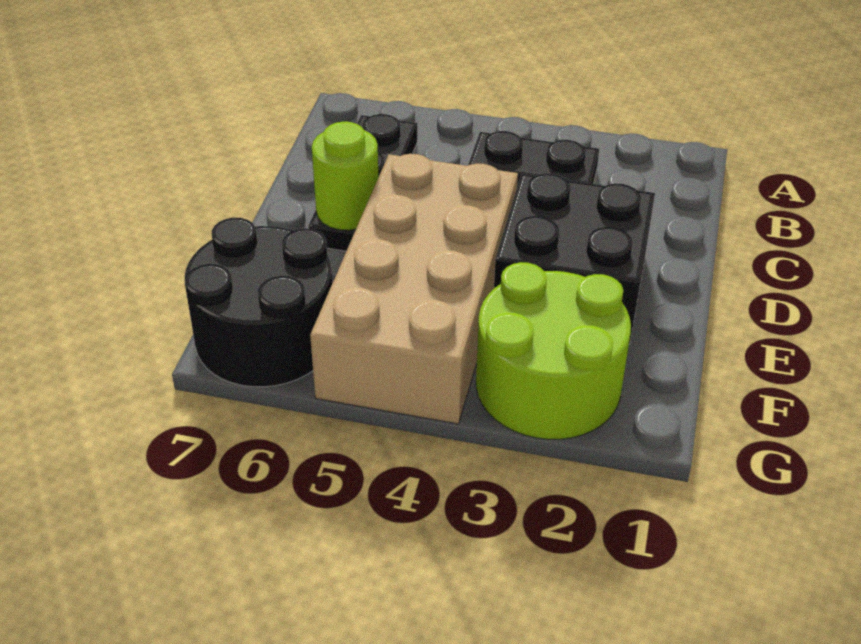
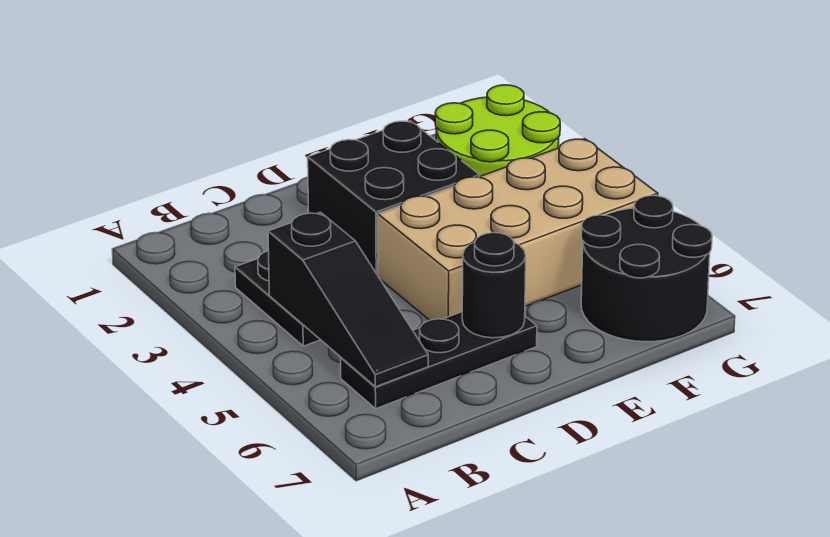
none -> black 1x3 slope [268,212,428,387]
lime 1x1 round brick [312,122,379,230] -> black 1x1 round brick [462,233,526,338]

